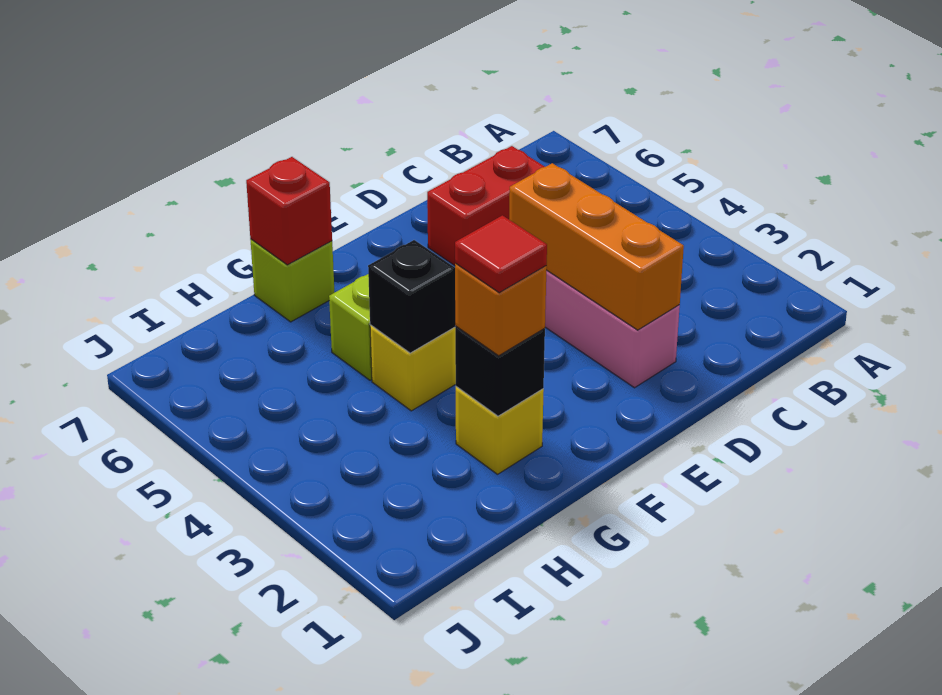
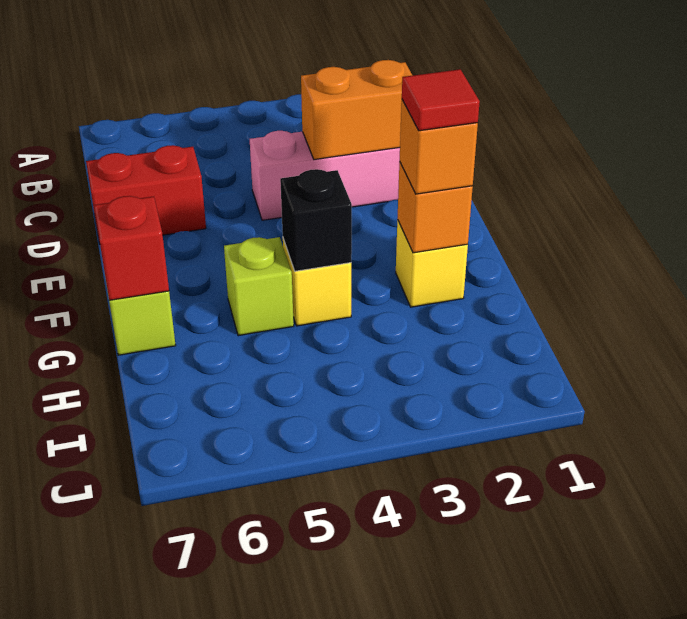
red 1x2 brick [427,146,545,266] -> red 1x2 brick turned to [86,145,206,244]
orange 1x3 brick [509,163,684,330] -> orange 1x2 brick [301,60,413,160]
black 1x1 brick [455,326,545,416] -> orange 1x1 brick [397,162,473,253]

